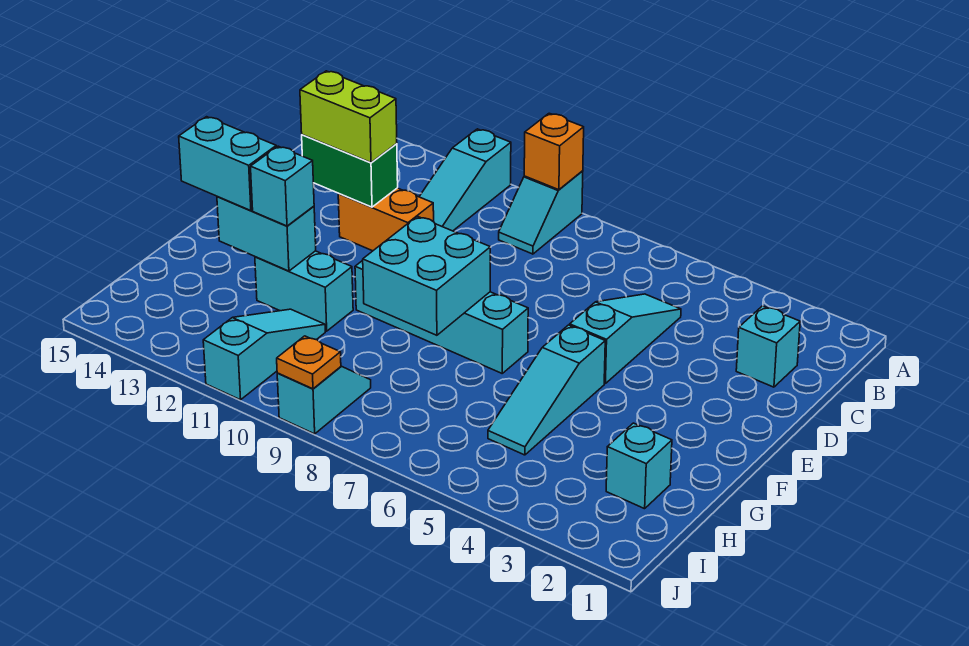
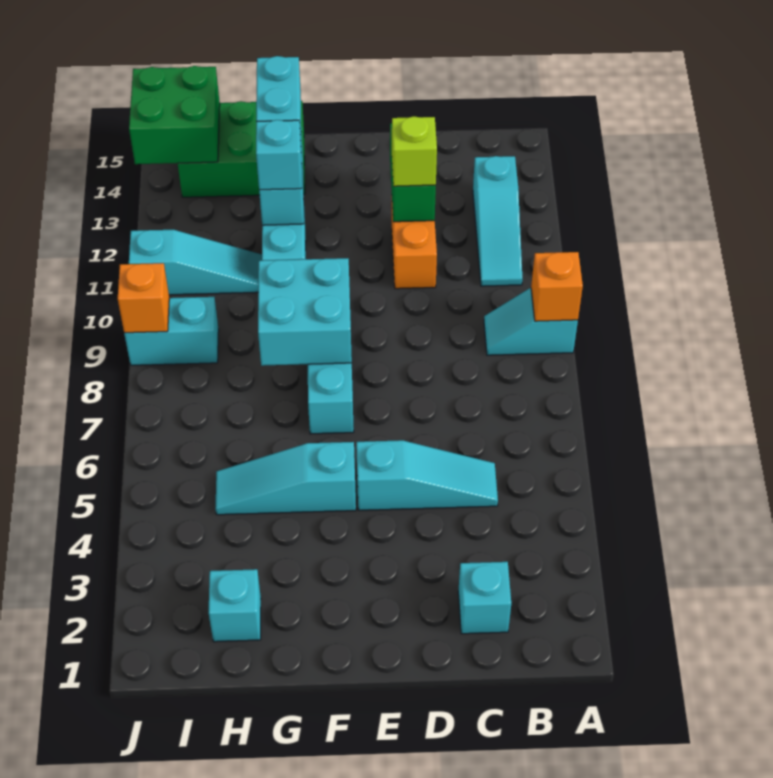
cyan 1x3 slope [419,129,511,231] -> cyan 1x3 slope turned to [473,156,522,286]
lime 1x2 brick [300,71,397,163] -> lime 1x1 brick [392,116,437,186]
none -> green 2x3 brick [178,101,305,197]
cyan 1x2 slope [277,366,371,434] -> cyan 1x2 brick [124,297,219,365]
none -> green 2x2 brick [129,66,220,164]
orange 1x1 plate [277,336,341,389] -> orange 1x1 brick [118,263,169,333]

